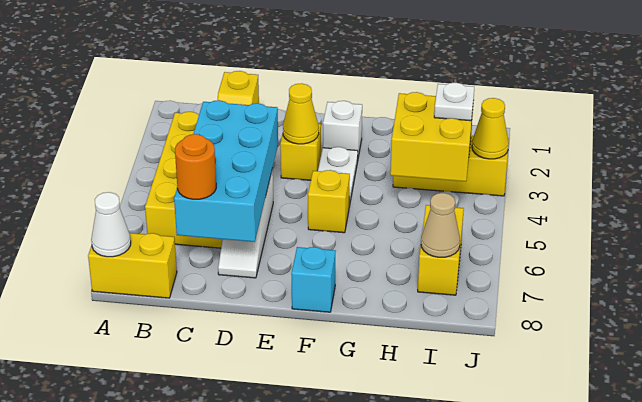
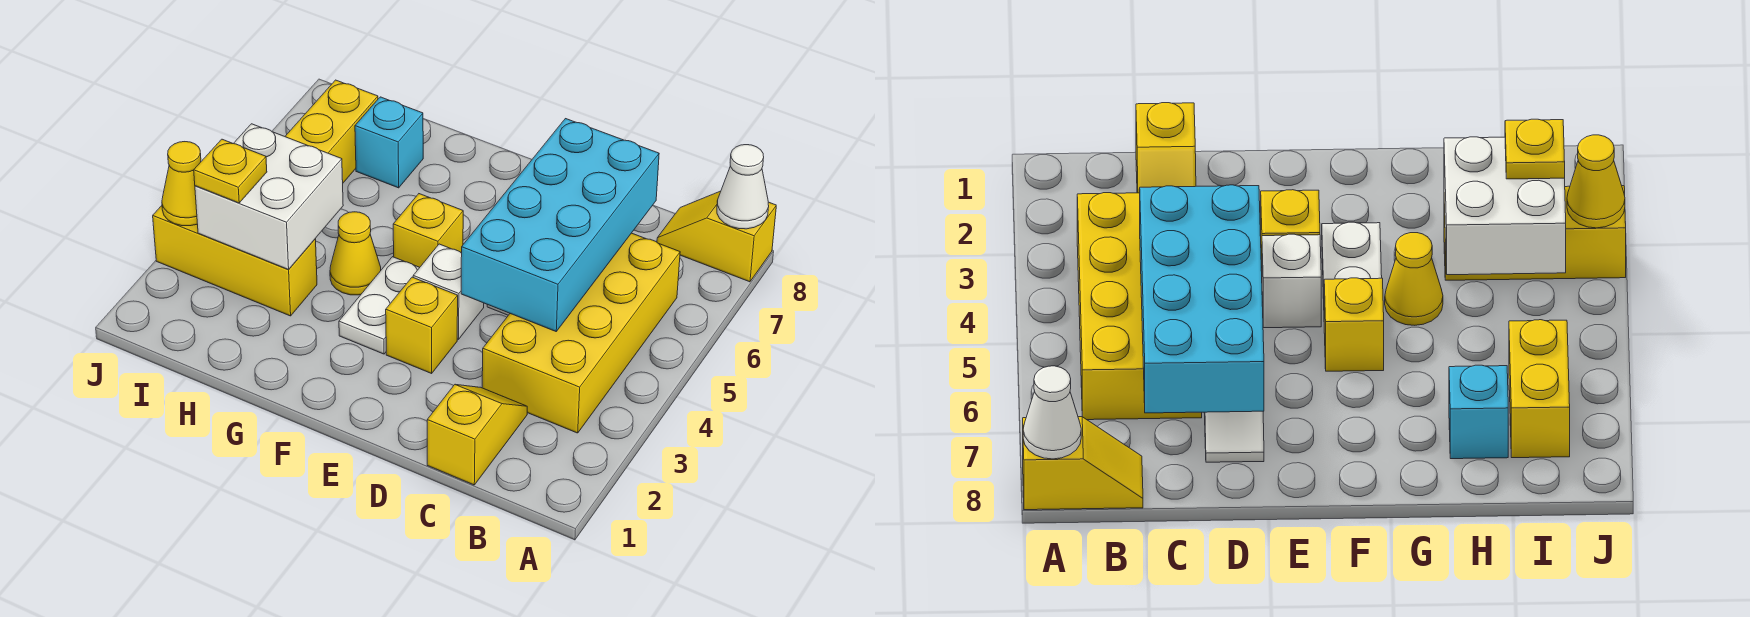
yellow 1x2 brick [88,233,177,298] -> yellow 1x2 slope [657,191,776,282]
orange 1x1 round brick [175,134,216,199] -> none
yellow 1x1 cone [283,83,319,144] -> yellow 1x1 cone moved to [330,212,381,295]
white 1x1 brick [323,101,362,157] -> white 1x1 brick moved to [413,244,484,339]
cyan 1x1 brick [291,247,336,312] -> cyan 1x1 brick moved to [355,97,423,188]
yellow 2x2 brick [390,92,473,182] -> white 2x2 brick [195,124,343,269]
white 1x1 plate [434,83,474,121] -> yellow 1x1 plate [194,139,267,203]
tan 1x1 cone [421,193,460,257] -> none

